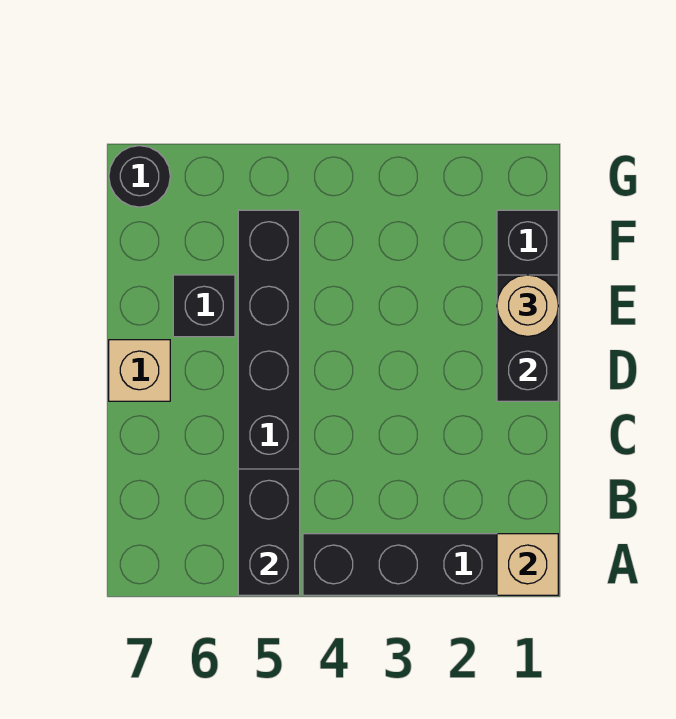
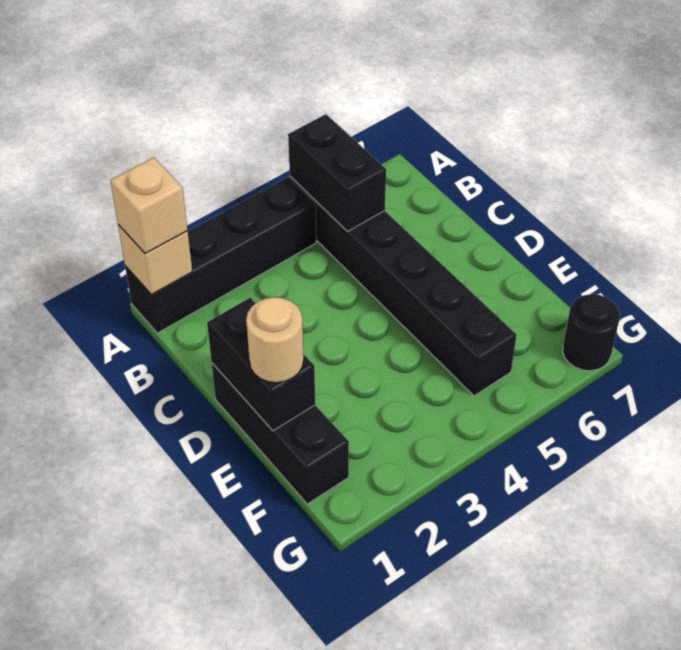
tan 1x1 brick [109,340,170,401] -> tan 1x1 brick moved to [110,158,187,253]
black 1x1 brick [173,275,235,337] -> none

